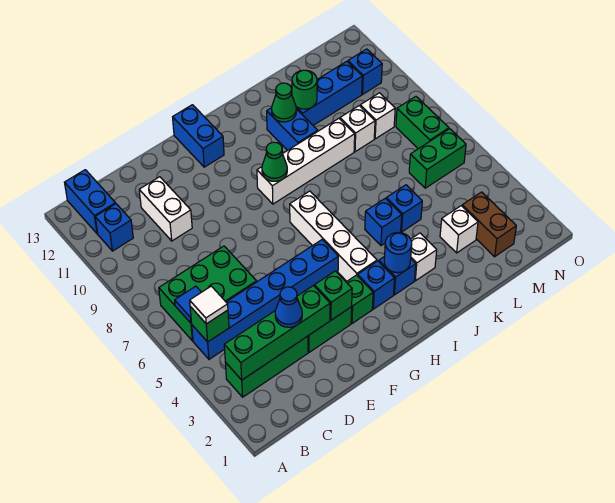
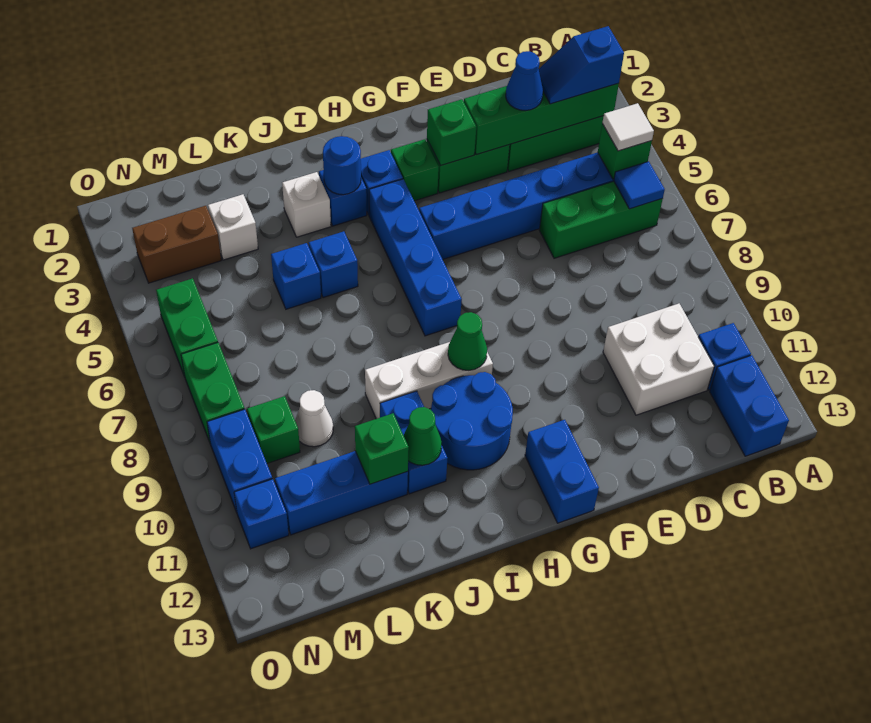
none -> blue 1x2 slope [539,26,624,104]
green 2x3 brick [159,246,257,341] -> green 1x3 brick [539,181,663,258]
white 1x2 brick [139,177,192,241] -> white 2x2 brick [603,304,714,415]
white 1x4 brick [290,191,377,281] -> blue 1x4 brick [369,179,462,336]
white 1x4 brick [257,119,355,204] -> white 1x3 brick [365,342,493,419]
none -> blue 2x2 round brick [431,372,513,470]
green 1x1 round brick [292,70,317,109] -> green 1x1 brick [355,413,409,484]
white 1x1 brick [340,106,375,152] -> white 1x1 cone [295,390,333,447]
brown 1x2 brick [462,192,516,257] -> brown 1x2 brick turned to [132,206,221,283]
green 1x2 brick [409,129,466,188] -> green 1x2 brick turned to [156,278,218,377]
white 1x1 brick [360,93,395,139] -> green 1x1 brick [247,396,300,463]
none -> blue 1x2 brick [207,409,272,512]

